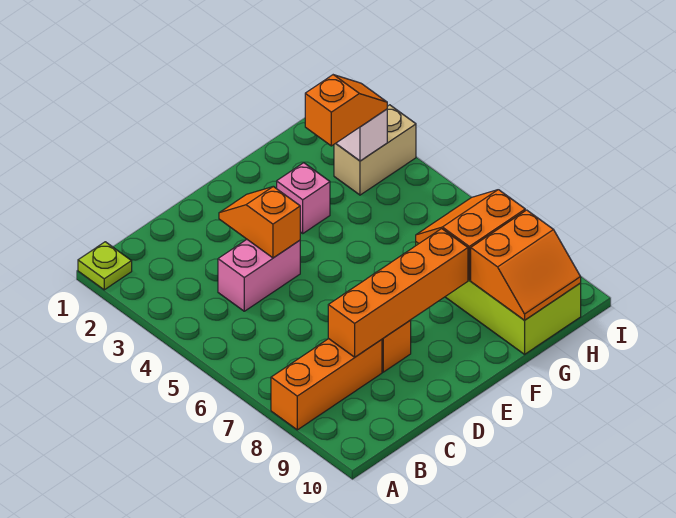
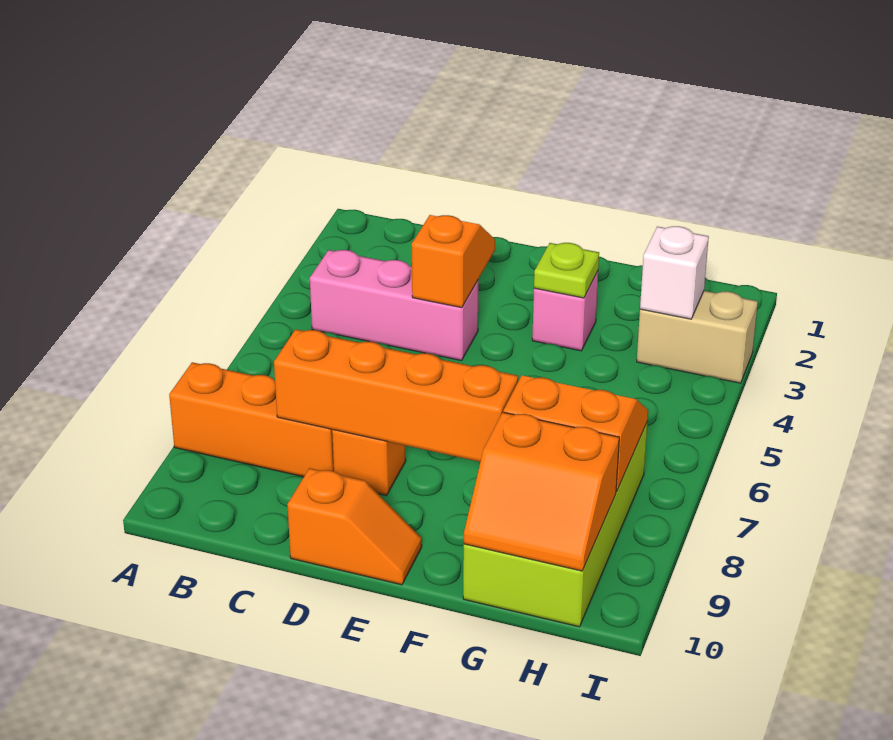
lime 1x1 plate [78,242,132,290] -> lime 1x1 plate moved to [534,243,599,298]
pink 1x2 brick [218,240,300,311] -> pink 1x3 brick [310,250,479,361]
orange 1x2 slope [305,75,387,146] -> orange 1x2 slope moved to [287,468,422,585]

